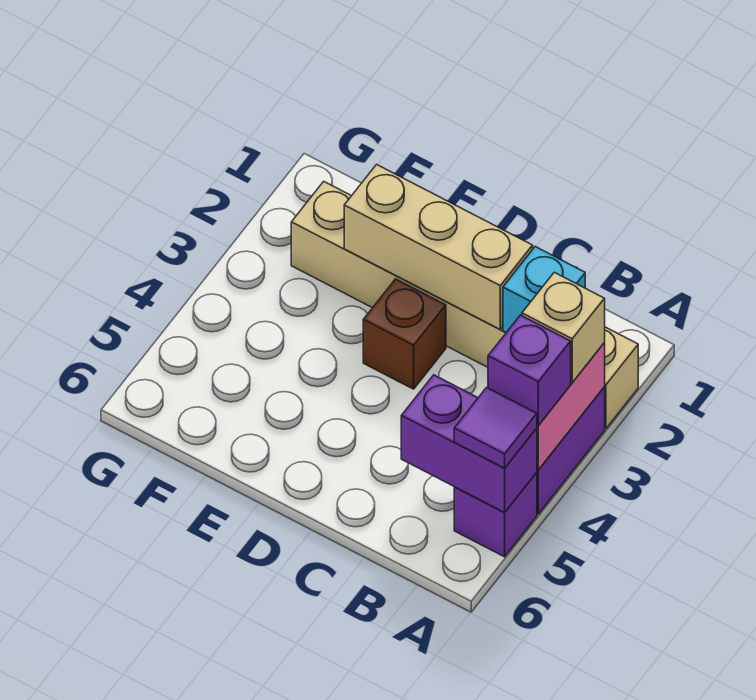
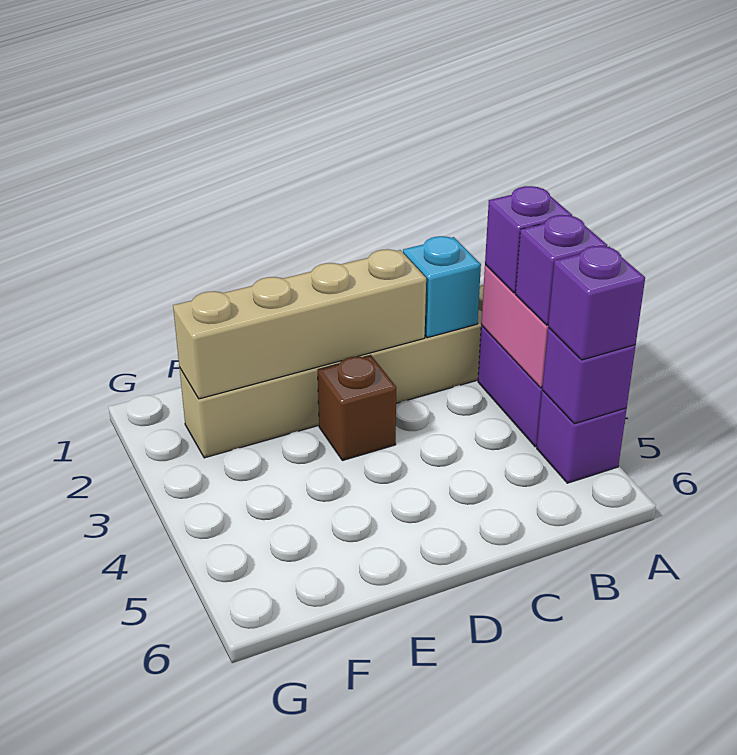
tan 1x1 brick [522,272,605,383] -> purple 1x1 brick [485,186,572,293]
purple 1x2 brick [401,375,537,512] -> purple 1x1 brick [542,328,636,424]
purple 1x1 tile [454,387,537,468] -> purple 1x1 brick [548,246,645,360]
tan 1x3 brick [344,165,533,329] -> tan 1x4 brick [173,249,426,399]

